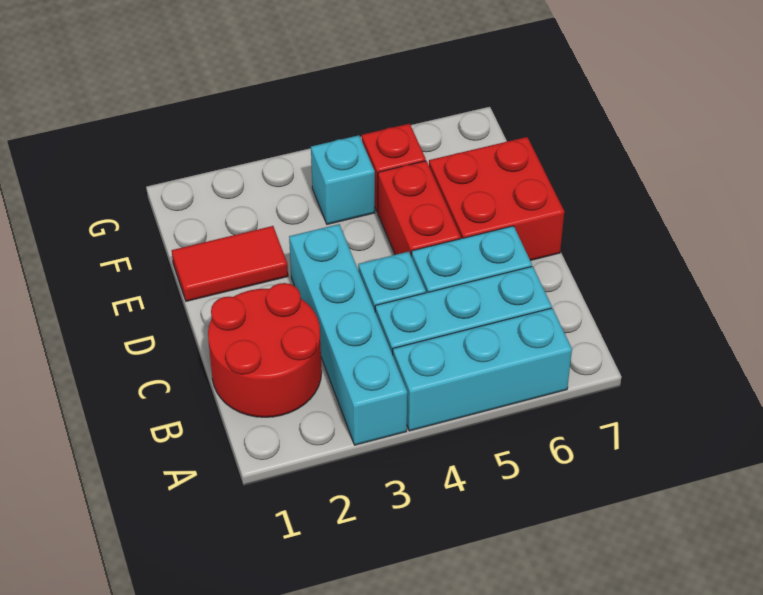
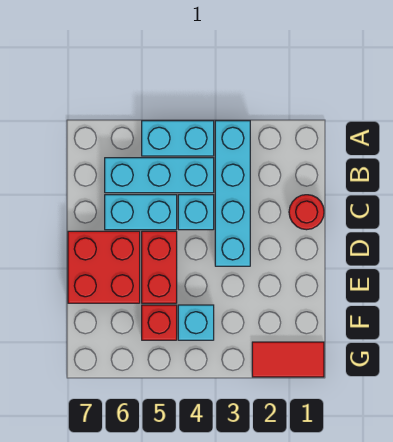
cyan 1x3 brick [393,308,572,431] -> cyan 1x2 brick [142,121,214,156]
red 2x2 round brick [208,283,322,417] -> red 1x1 round brick [289,195,324,230]
red 1x2 tile [172,226,288,301] -> red 1x2 tile moved to [252,342,324,377]

